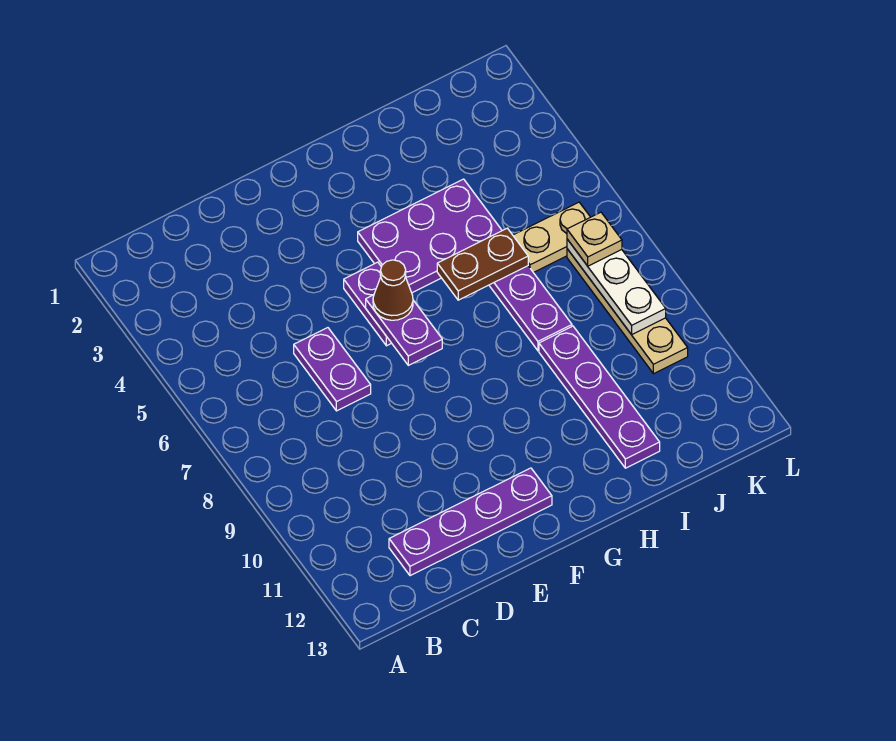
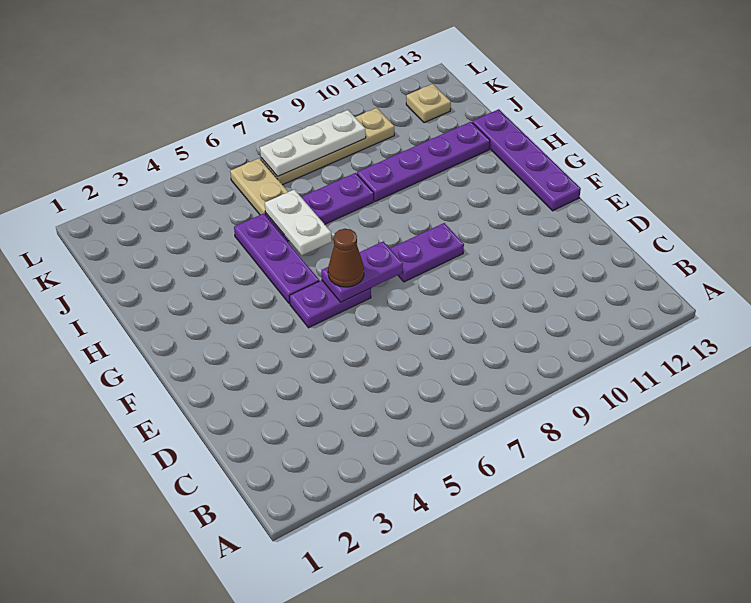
purple 1x4 plate [389,468,552,576] -> purple 1x4 plate moved to [472,109,581,211]
purple 1x2 plate [294,328,371,411] -> purple 1x2 plate moved to [390,223,464,282]
purple 2x3 plate [358,179,502,293] -> purple 1x3 plate [234,214,319,304]
brown 1x2 plate [437,228,528,300] -> white 1x2 plate [265,189,332,255]
tan 1x1 plate [567,212,622,266] -> tan 1x1 plate moved to [406,84,451,123]

